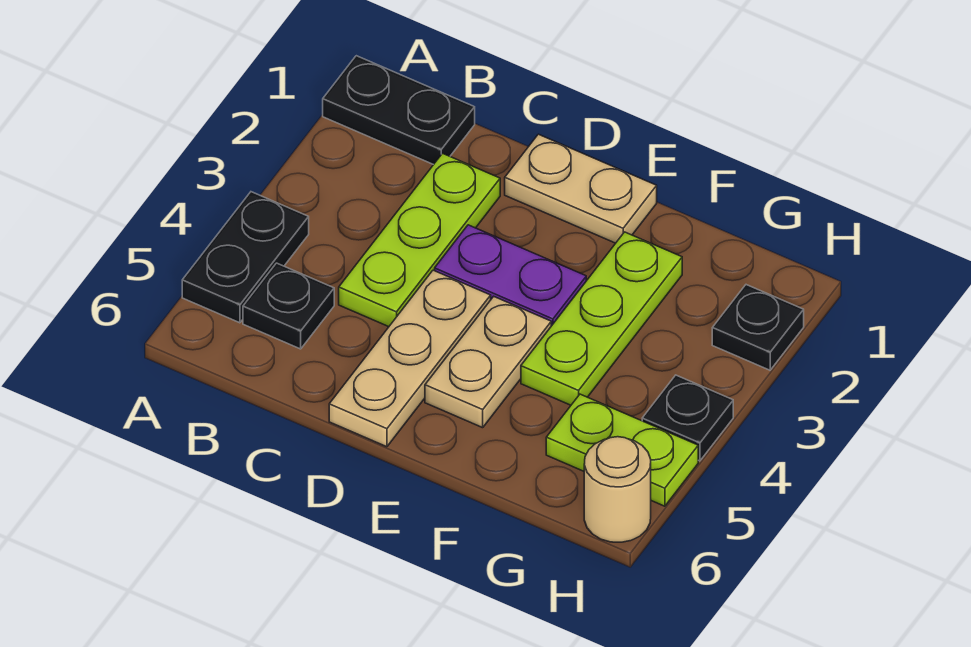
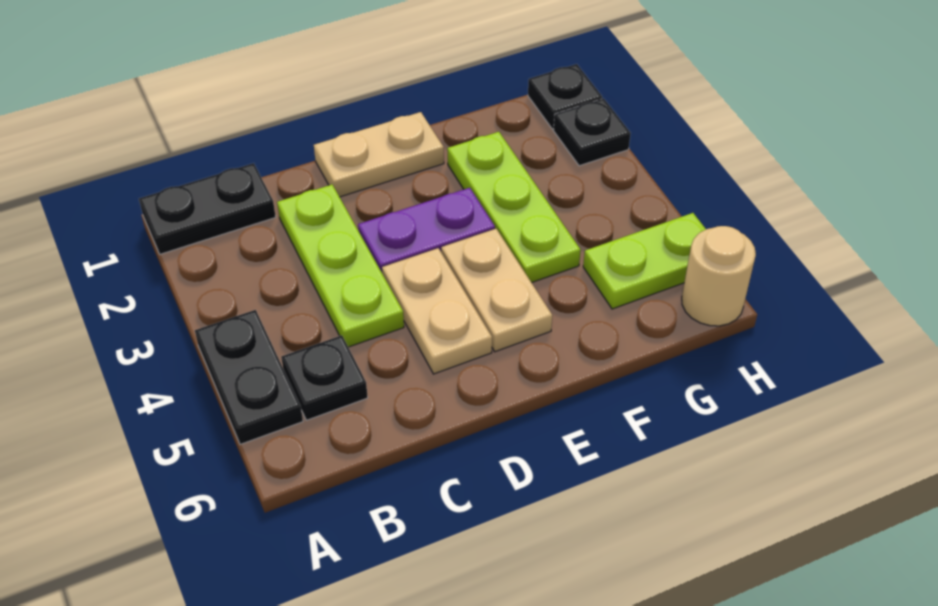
tan 1x3 plate [329,270,491,447] -> tan 1x2 plate [382,248,492,374]
black 1x1 plate [642,375,733,461] -> black 1x1 plate moved to [528,64,602,129]

